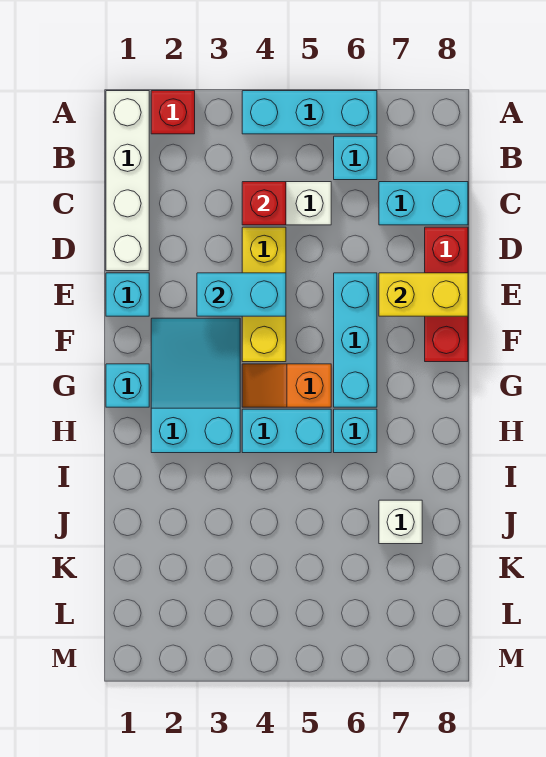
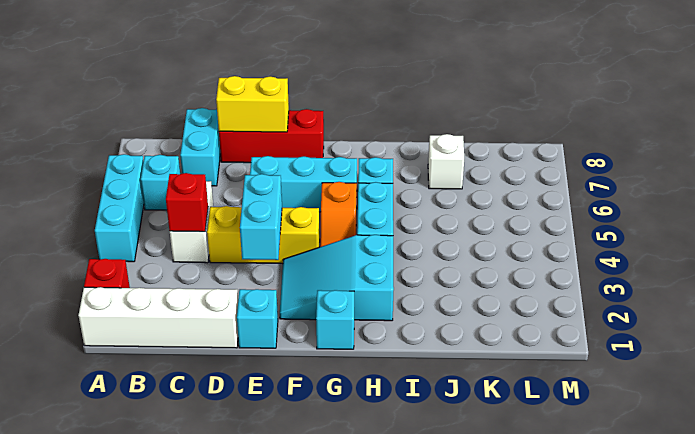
yellow 1x2 brick [379,273,468,316] -> yellow 1x2 brick turned to [216,76,289,132]

